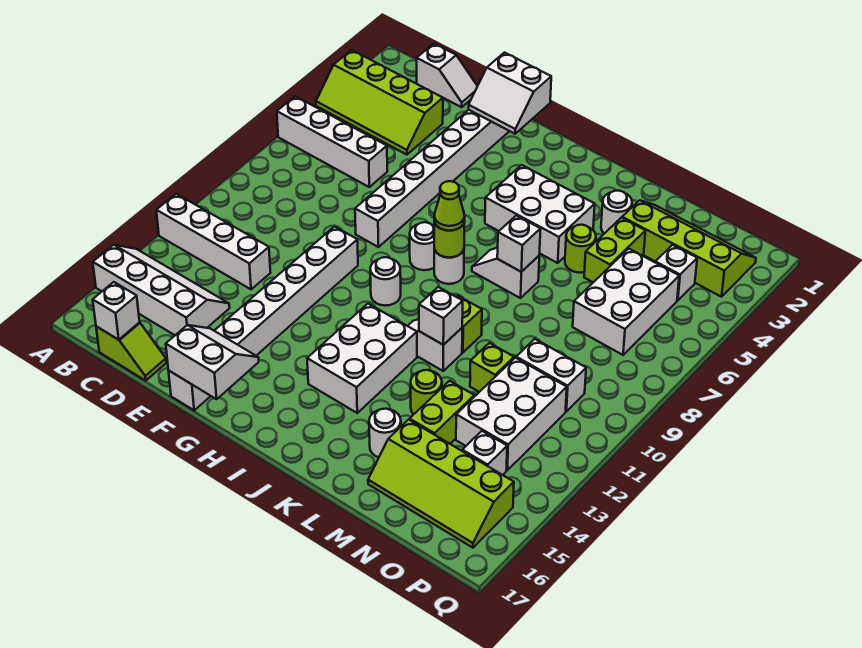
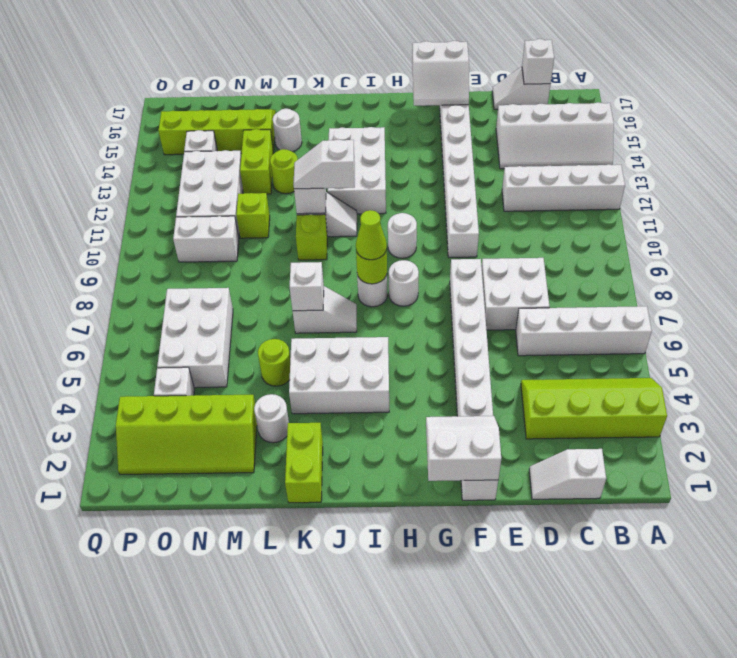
lime 1x2 slope [96,322,166,381] -> white 1x2 slope [492,67,551,109]
none -> white 2x2 brick [482,258,549,330]
none -> white 1x2 slope [294,140,355,189]
lime 1x2 brick [584,218,645,282] -> lime 1x2 brick moved to [285,423,323,503]

